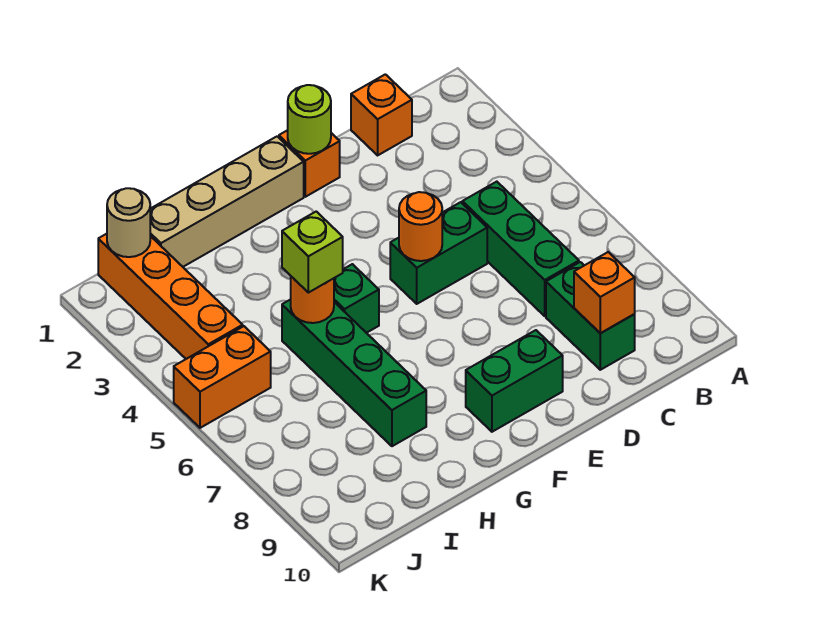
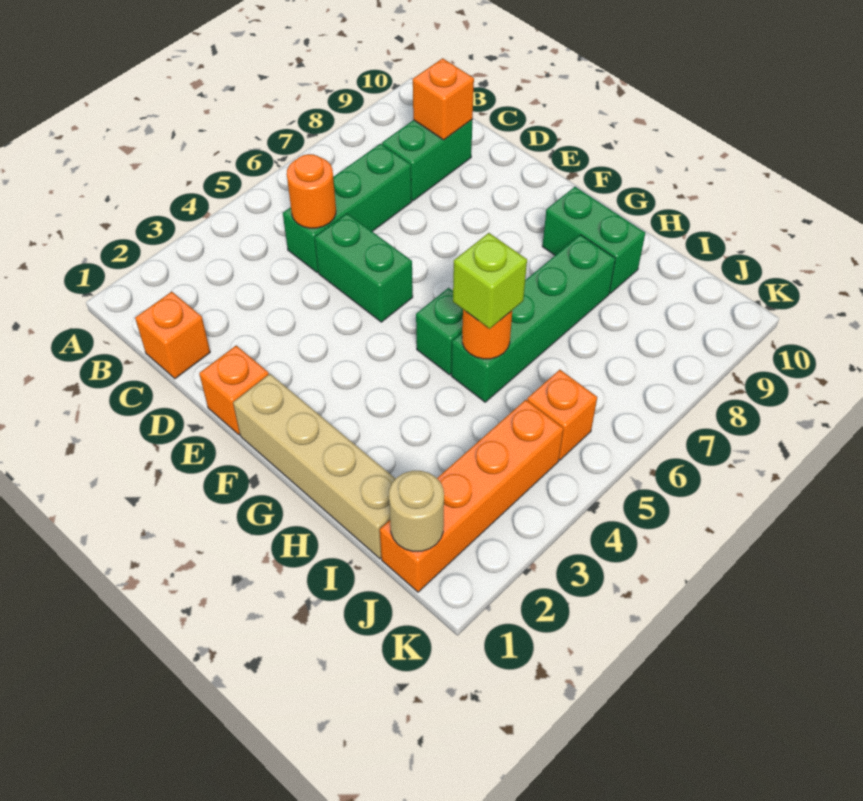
lime 1x1 round brick [288,85,331,154] -> none
orange 1x1 round brick [399,192,442,261] -> orange 1x1 round brick moved to [287,154,336,228]
green 1x2 brick [466,330,563,432] -> green 1x2 brick moved to [542,187,645,293]
orange 1x2 brick [174,326,271,428] -> orange 1x1 brick [527,370,597,460]

